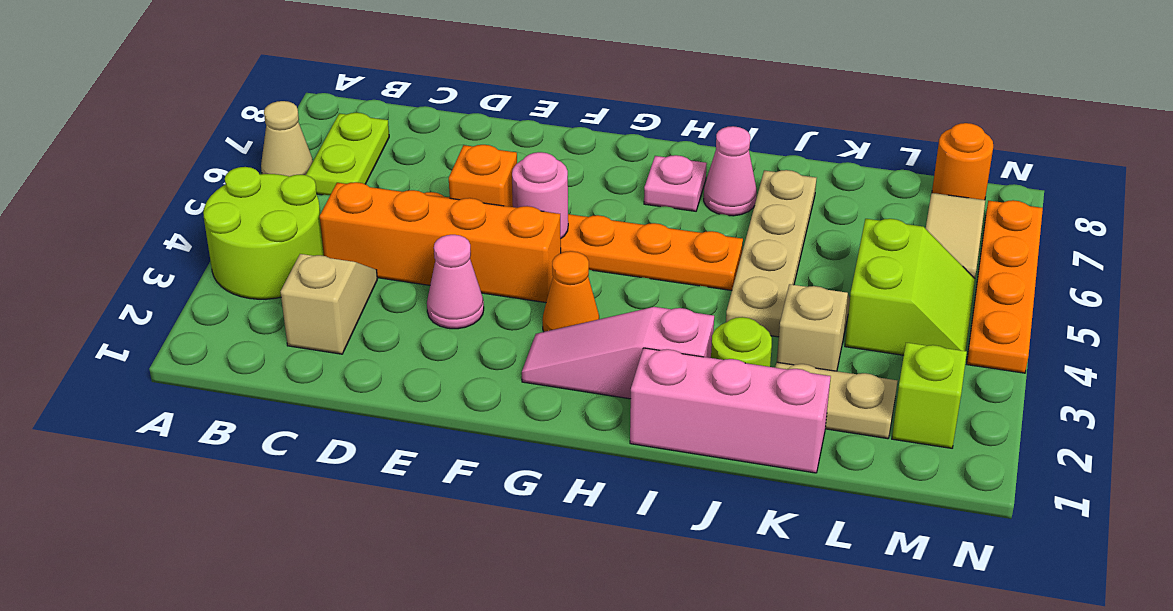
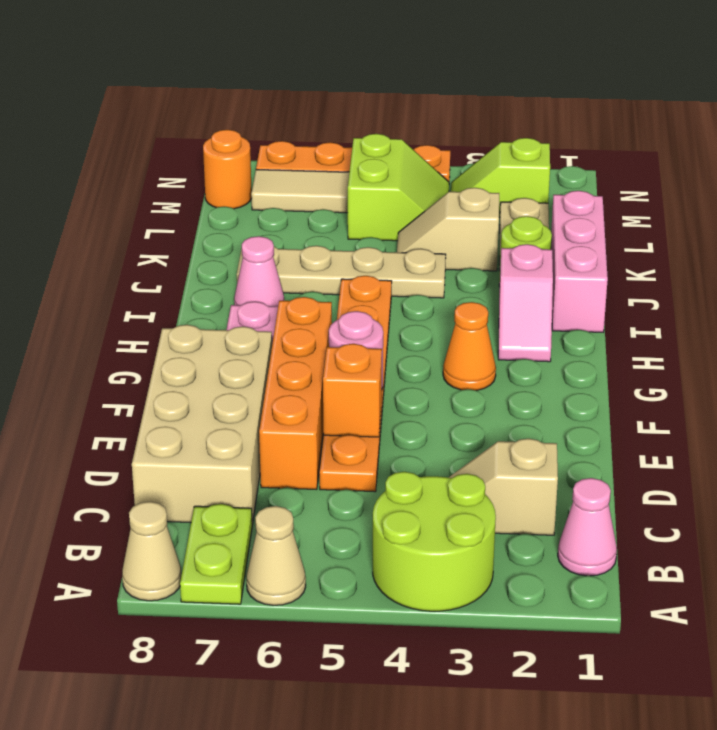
none -> tan 1x1 cone [122,502,181,601]
lime 1x2 plate [306,113,389,195] -> lime 1x2 plate turned to [180,504,252,604]
orange 1x4 brick [320,182,561,303] -> orange 1x4 brick moved to [259,297,332,489]
none -> tan 2x4 brick [132,325,272,524]
pink 1x1 cone [427,235,484,329] -> pink 1x1 cone moved to [558,478,617,576]
pink 1x3 slope [522,307,714,399] -> pink 1x2 slope [498,244,553,362]
lime 2x2 slope [845,219,975,355] -> lime 2x2 slope turned to [348,134,449,241]

